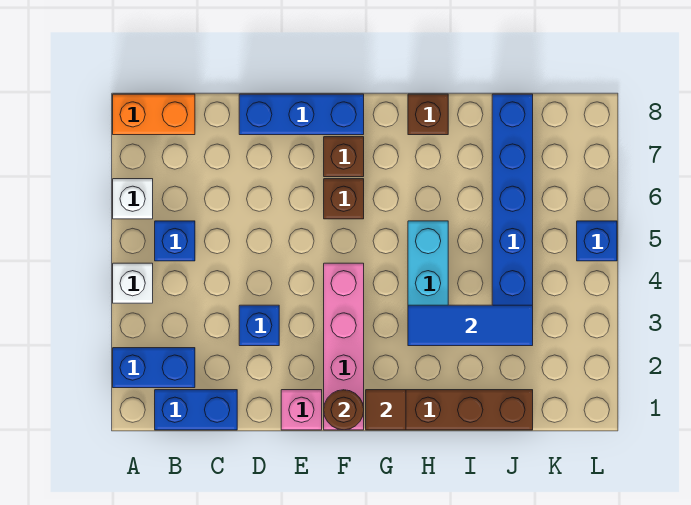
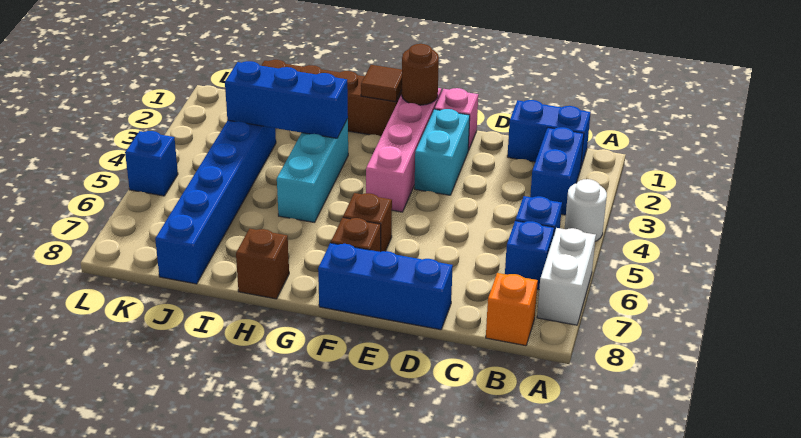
blue 1x2 brick [113,348,195,388] -> blue 1x2 brick turned to [530,127,584,215]
white 1x1 brick [113,263,153,303] -> white 1x1 round brick [565,179,607,241]
white 1x1 brick [113,179,153,219] -> white 1x2 brick [537,228,596,325]
orange 1x2 brick [113,94,195,135] -> orange 1x1 brick [486,273,538,346]
blue 1x1 brick [239,305,279,346] -> blue 1x1 brick moved to [505,221,554,290]
none -> cyan 1x2 brick [415,109,470,195]
blue 1x3 tile [408,305,533,346] -> blue 1x3 brick [225,61,348,138]

